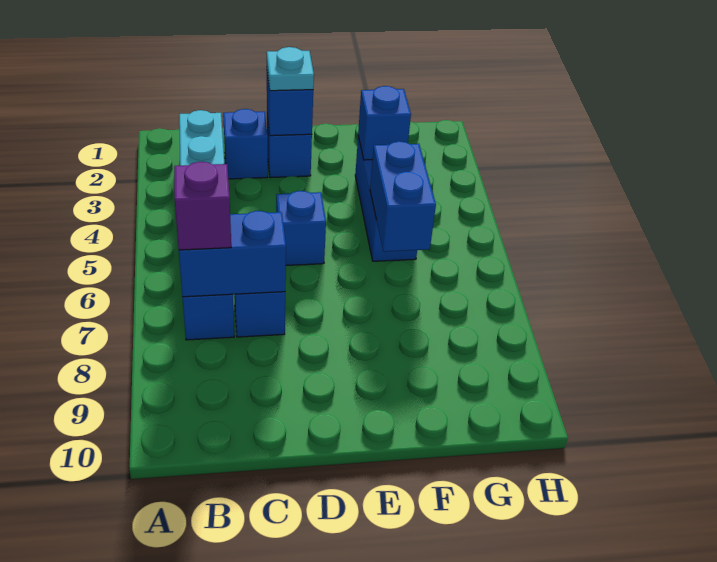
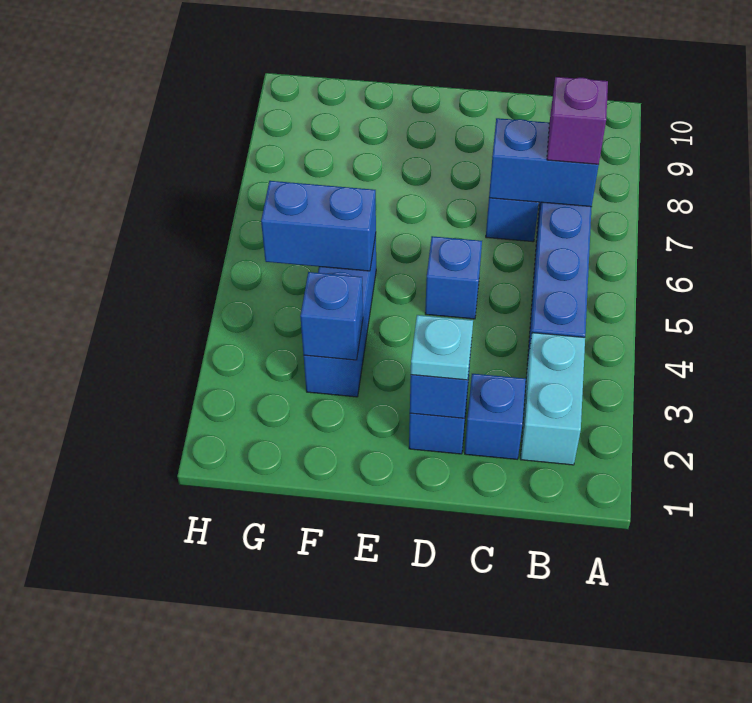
blue 1x2 brick [370,141,436,252] -> blue 1x2 brick turned to [261,181,376,271]

